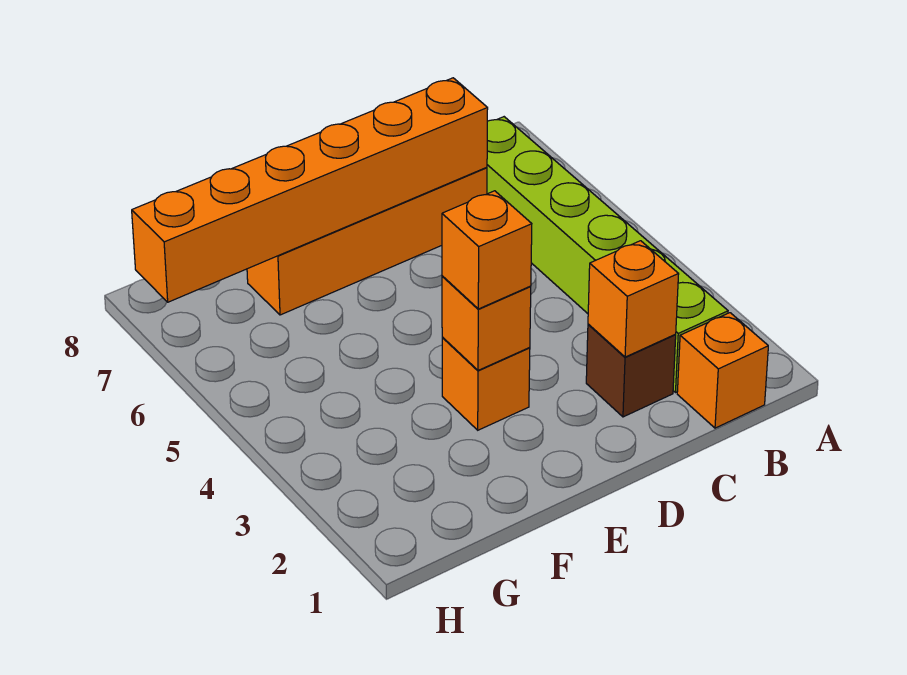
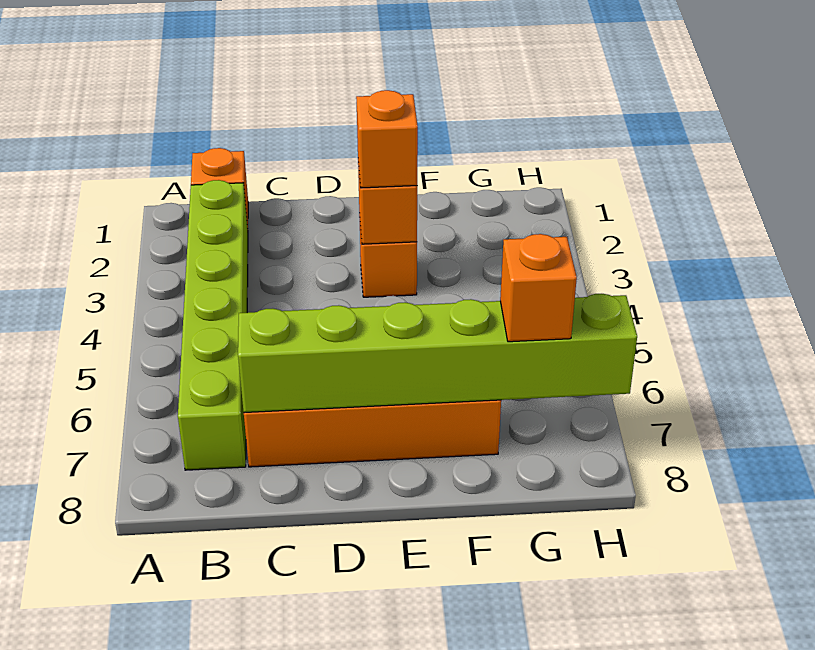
brown 1x1 brick [586,324,676,417] -> none
orange 1x1 brick [588,241,679,357] -> orange 1x1 brick moved to [500,234,577,342]
orange 1x6 brick [132,78,488,302] -> lime 1x6 brick [238,294,637,413]

